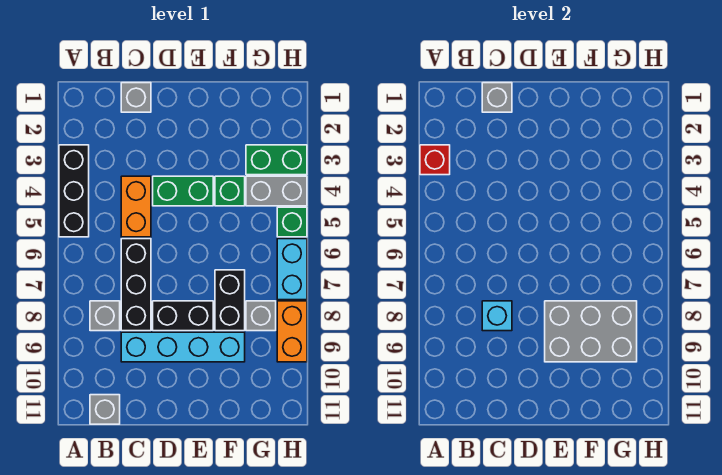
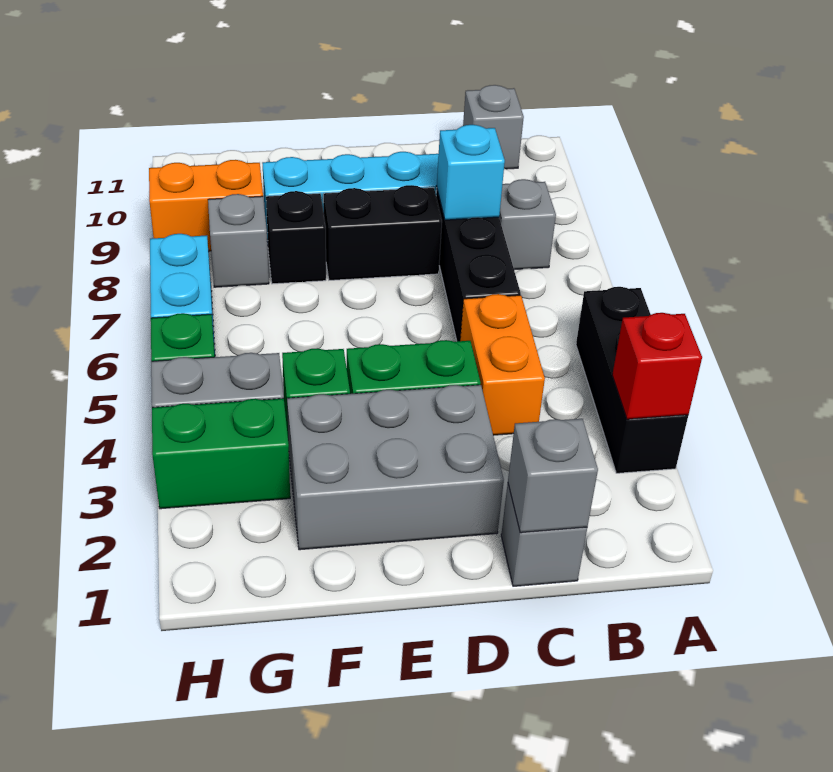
grey 2x3 brick [545,301,637,362] -> grey 2x3 brick moved to [287,385,504,550]
black 1x2 brick [215,270,245,331] -> black 1x1 brick [266,191,326,284]
orange 1x2 brick [277,301,307,362] -> orange 1x2 brick turned to [149,160,263,251]

